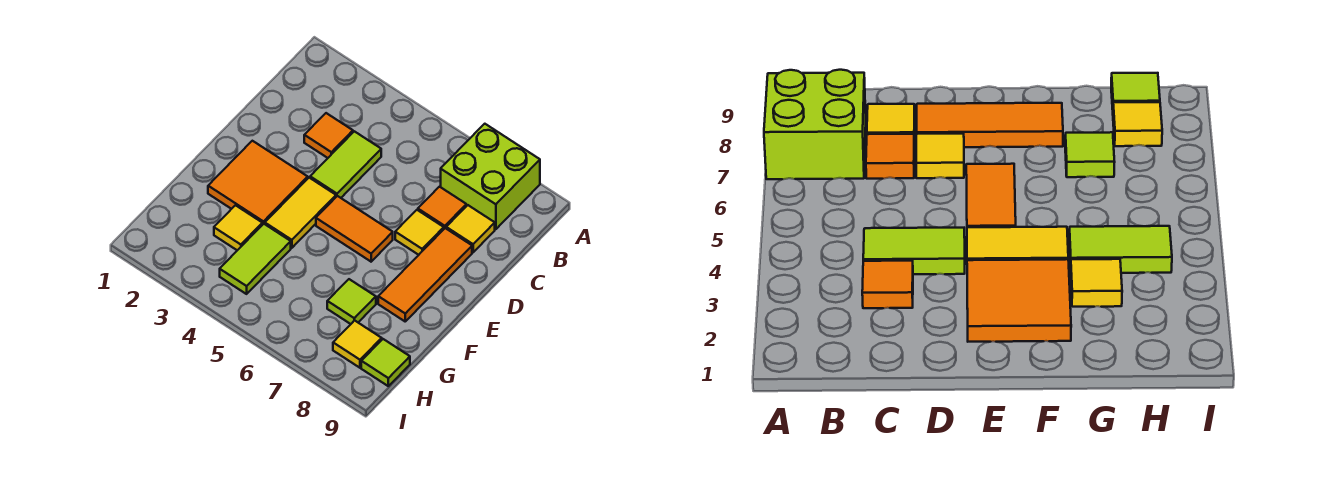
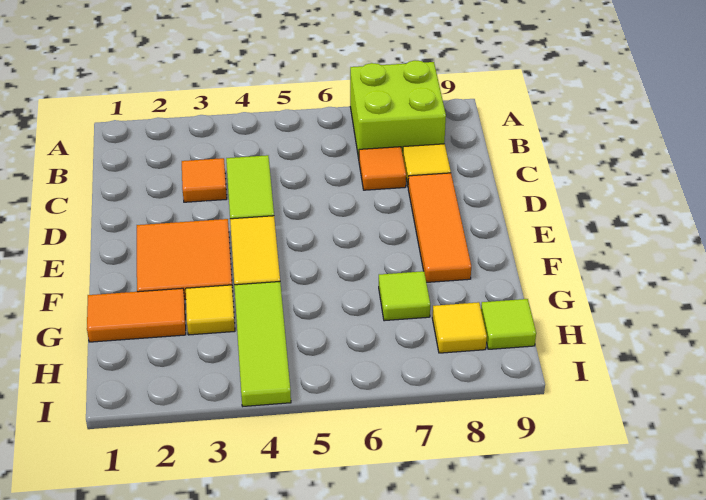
yellow 1x1 tile [395,210,444,255] -> none
orange 1x2 tile [316,196,393,262] -> orange 1x2 tile moved to [87,288,186,342]
lime 1x2 tile [220,224,291,294] -> lime 1x3 tile [234,282,291,406]

